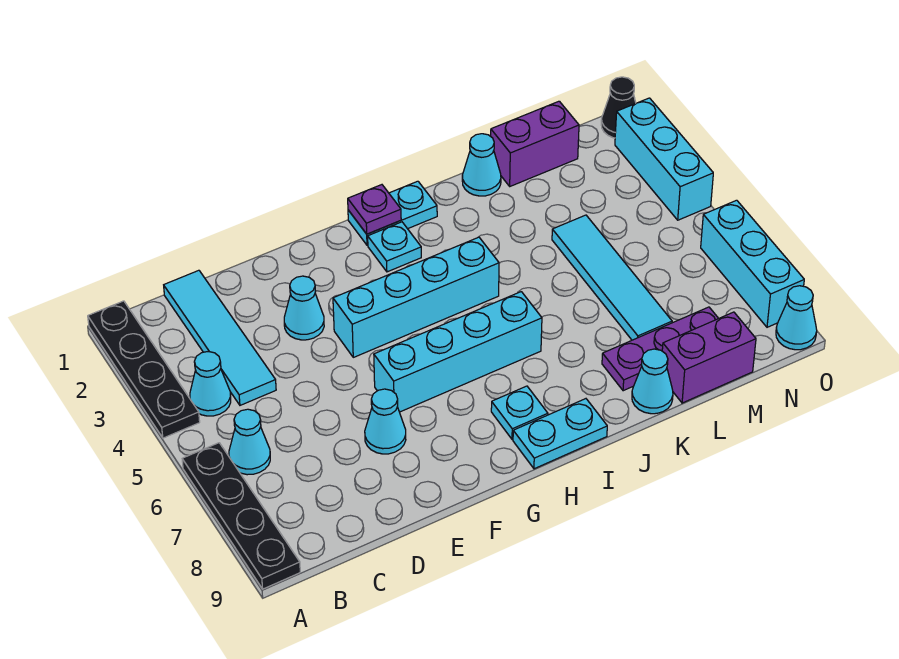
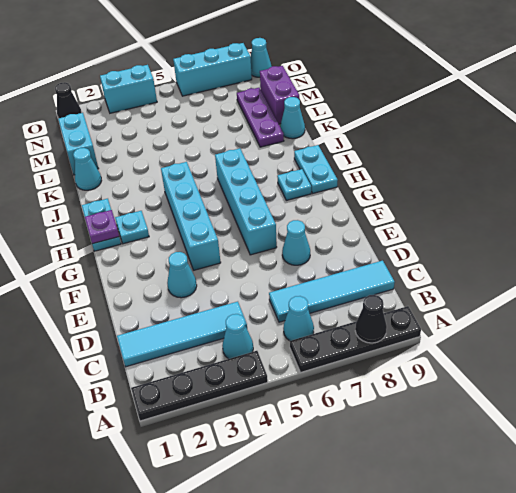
none -> black 1x1 cone [355,295,387,343]
purple 1x2 brick [491,101,579,186] -> cyan 1x2 brick [58,113,99,175]
cyan 1x4 tile [552,215,672,340] -> cyan 1x4 tile moved to [269,261,395,322]
cyan 1x3 brick [615,98,713,220] -> cyan 1x2 brick [100,65,157,113]

